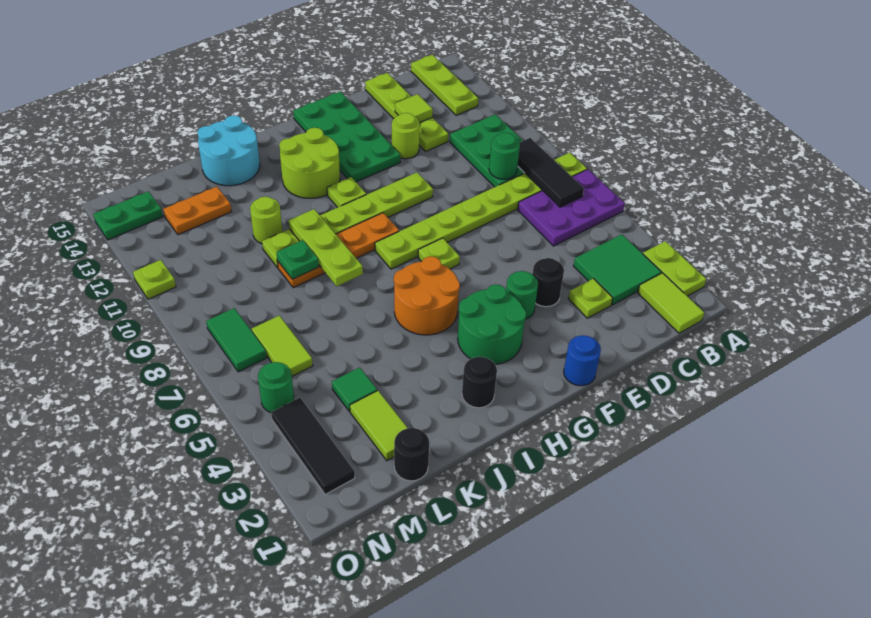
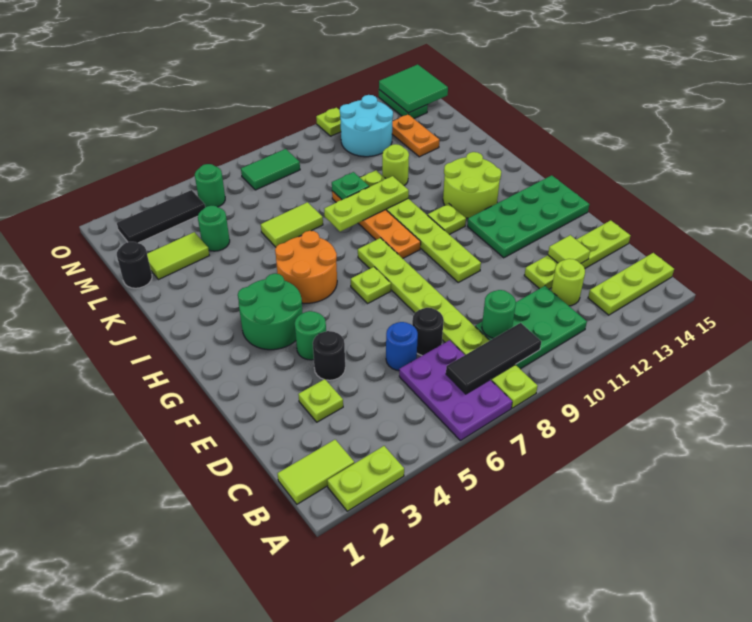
green 2x2 tile [574,234,661,305] -> green 2x2 tile moved to [379,64,448,113]
lime 1x1 round brick [392,113,420,159] -> lime 1x1 round brick moved to [551,259,585,306]
blue 1x1 round brick [564,335,601,386] -> blue 1x1 round brick moved to [386,322,418,371]
black 1x1 round brick [462,357,497,408] -> black 1x1 round brick moved to [412,308,444,356]
cyan 2x2 round brick [197,115,260,186] -> cyan 2x2 round brick moved to [340,95,393,157]
green 1x1 tile [332,367,377,411] -> green 1x1 round brick [197,206,230,251]
lime 1x2 tile [252,316,313,376] -> lime 1x2 tile moved to [261,202,323,247]

